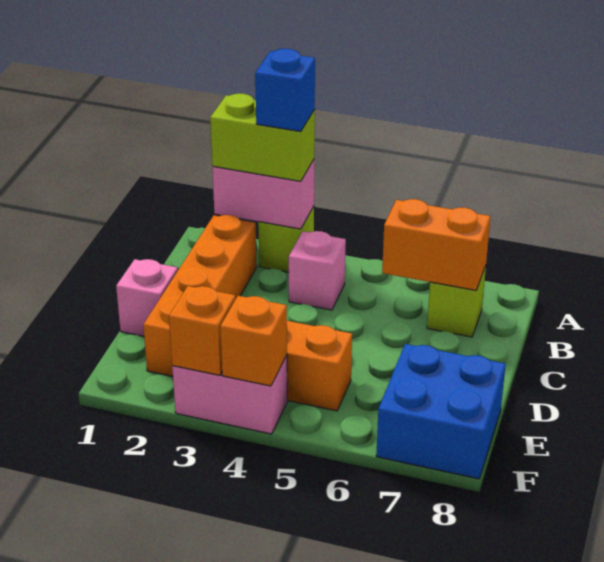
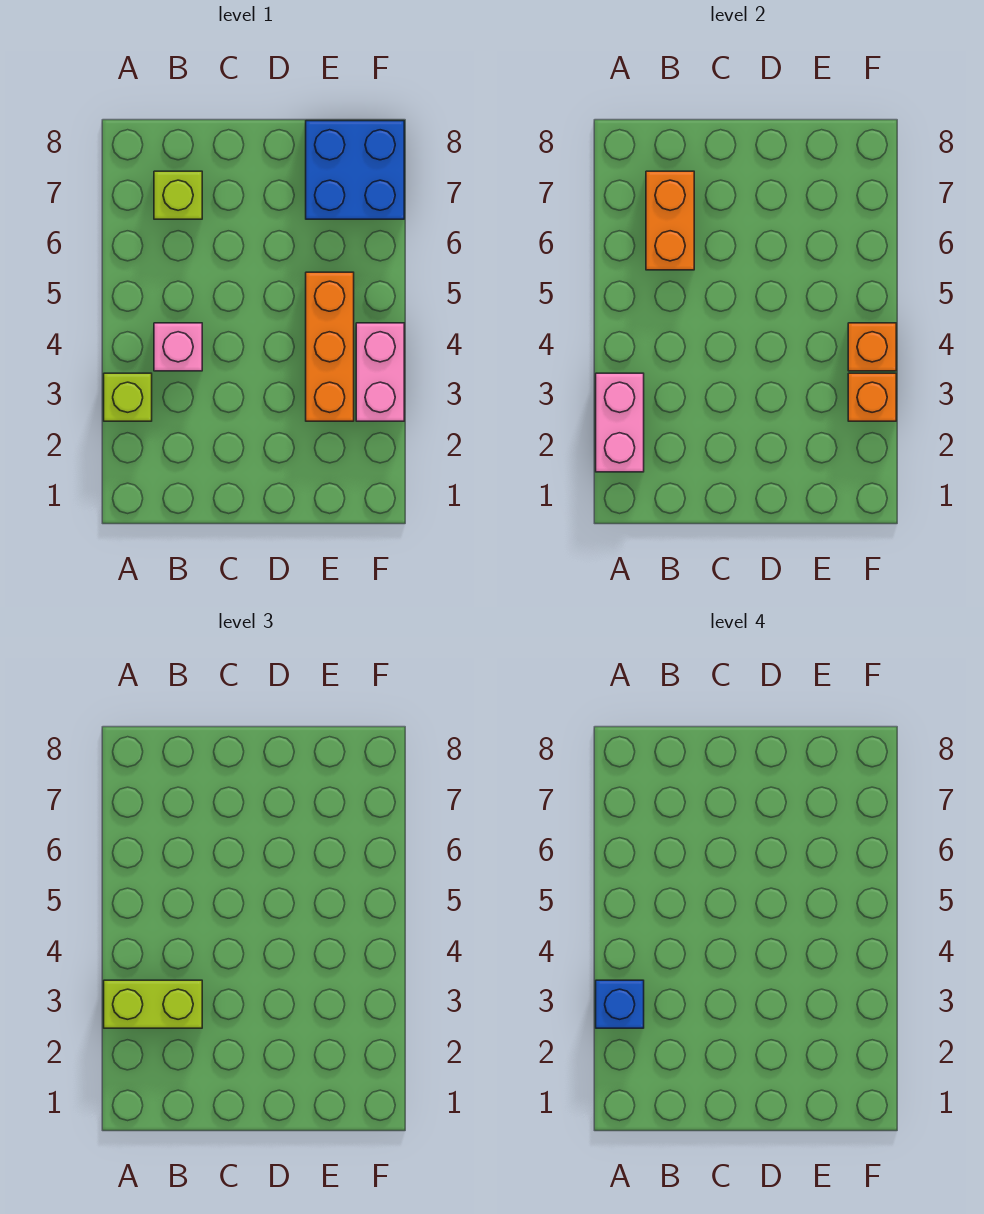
lime 1x2 brick [210,93,315,181] -> lime 1x2 brick turned to [104,980,202,1028]
orange 1x4 brick [143,215,257,376] -> none
pink 1x1 brick [116,259,178,336] -> none

